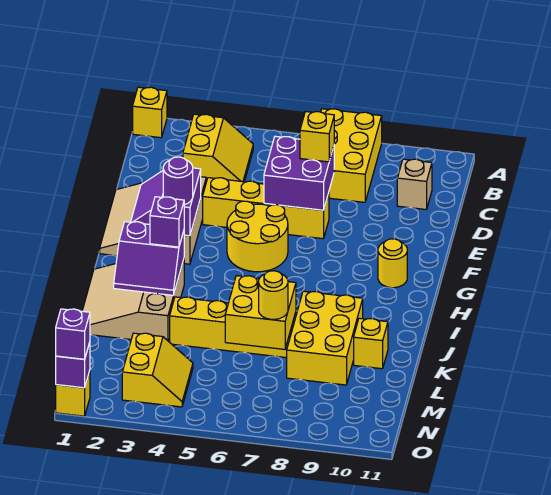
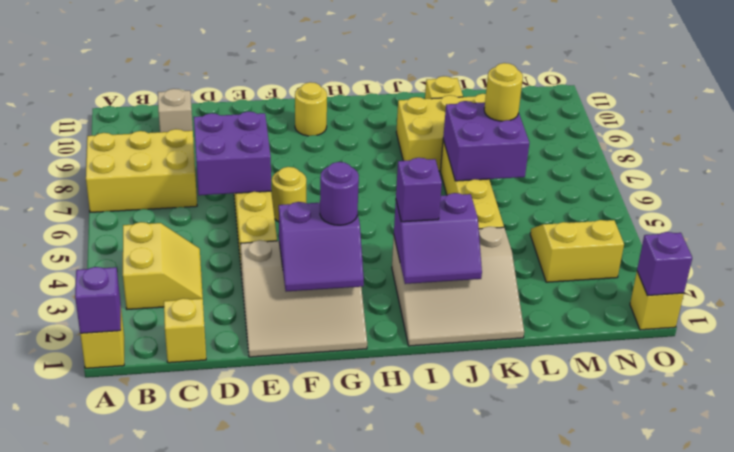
yellow 2x2 slope [183,114,253,182] -> yellow 2x2 slope turned to [123,222,203,309]
yellow 1x1 brick [300,112,334,162] -> yellow 1x1 brick moved to [164,298,206,363]
yellow 2x2 round brick [227,201,288,272] -> yellow 1x1 round brick [272,167,306,222]
purple 2x2 slope [114,222,184,295] -> purple 2x2 slope turned to [394,193,482,284]
yellow 2x2 brick [225,276,296,349] -> purple 2x2 brick [443,101,529,181]
purple 1x1 brick [56,309,90,359] -> purple 1x1 brick moved to [75,267,121,334]

